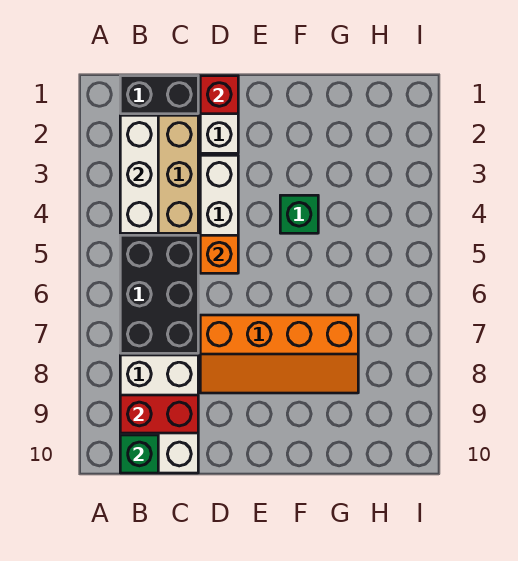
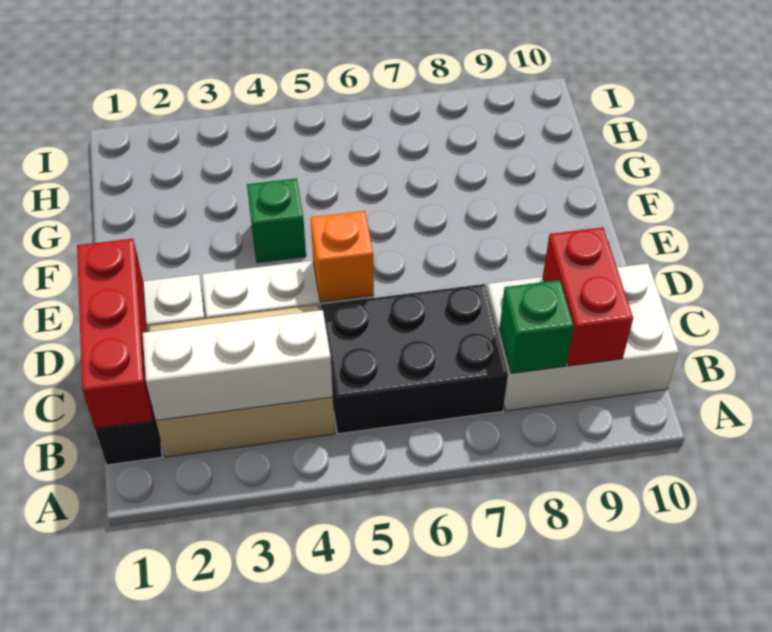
green 1x1 brick [120,435,158,473] -> green 1x1 brick moved to [499,280,574,374]
red 1x1 brick [200,76,238,114] -> red 1x3 brick [77,239,153,429]
orange 2x4 slope [200,315,358,393] -> none

